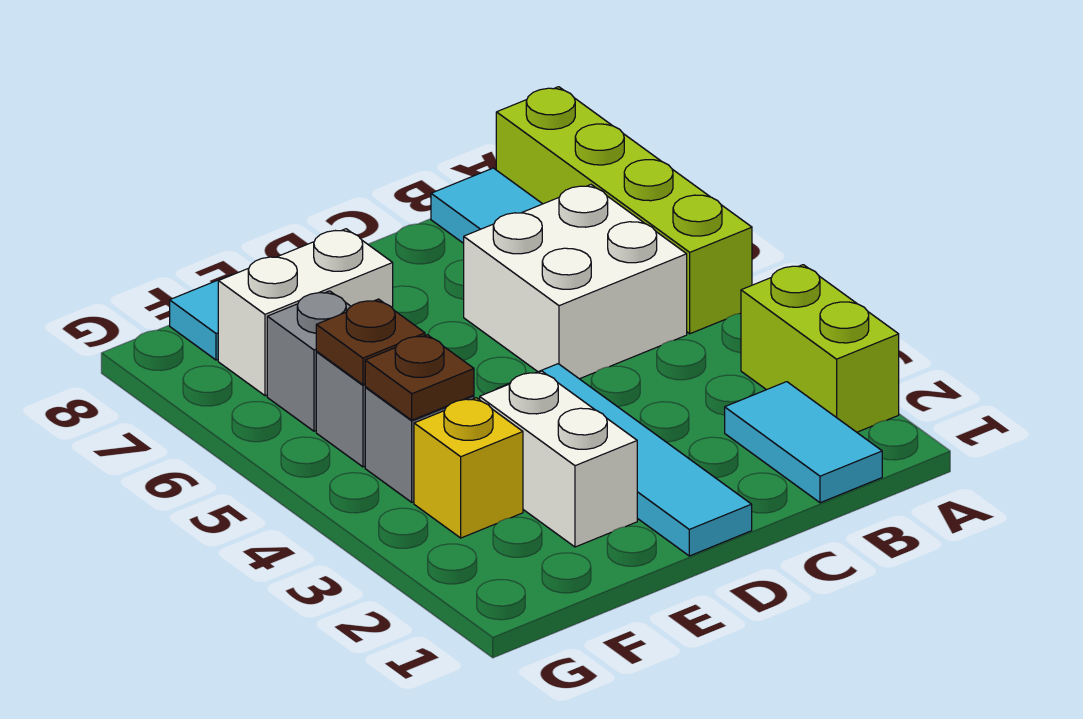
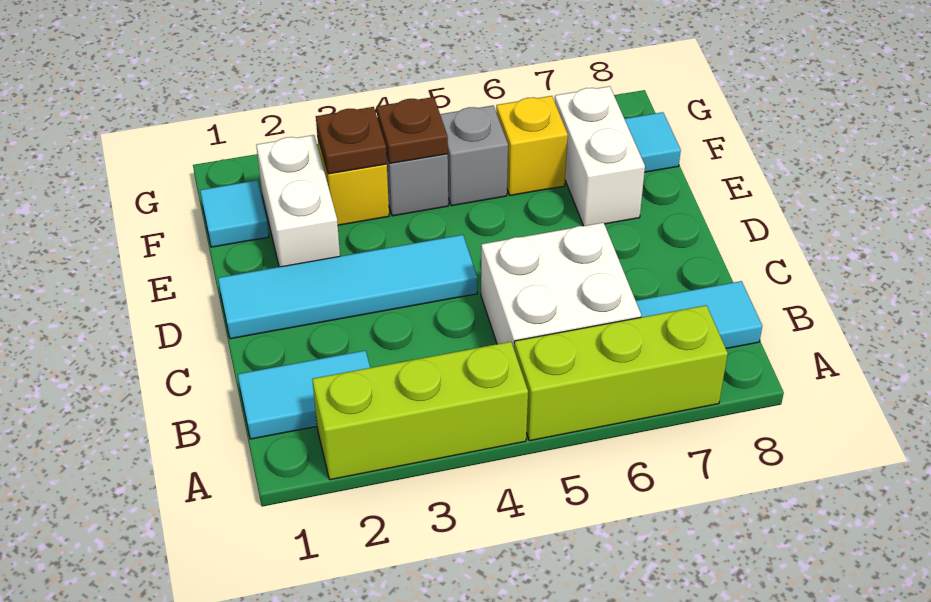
lime 1x2 brick [741,265,899,432] -> lime 1x3 brick [312,342,528,480]
lime 1x4 brick [496,87,752,334] -> lime 1x3 brick [514,305,728,441]
white 1x2 brick [480,371,637,547] -> white 1x2 brick turned to [256,135,340,267]
none -> cyan 1x1 tile [200,180,269,247]
brown 1x1 plate [316,299,425,385] -> brown 1x1 plate moved to [316,107,387,174]
grey 1x1 brick [267,291,351,431] -> yellow 1x1 brick [496,96,568,196]

